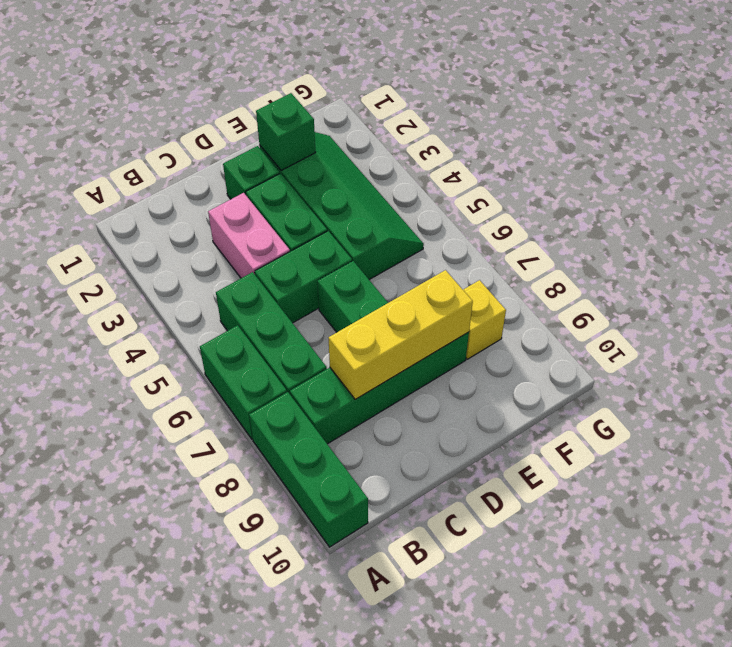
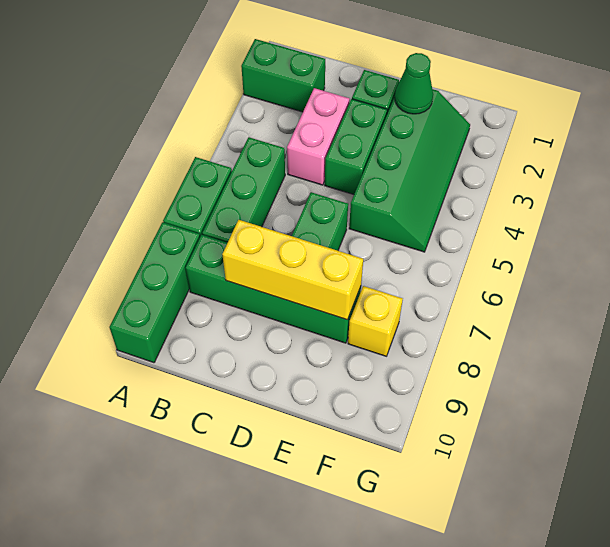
green 1x2 brick [255,231,352,323] -> green 1x2 brick moved to [241,39,325,112]
green 1x1 brick [256,93,316,171] -> green 1x1 cone [395,53,433,114]

